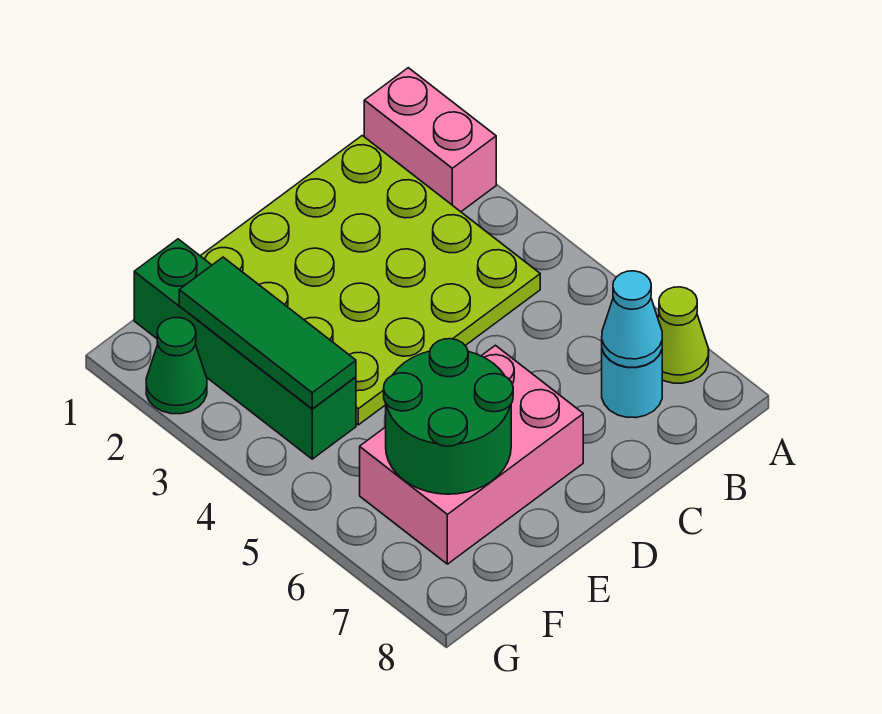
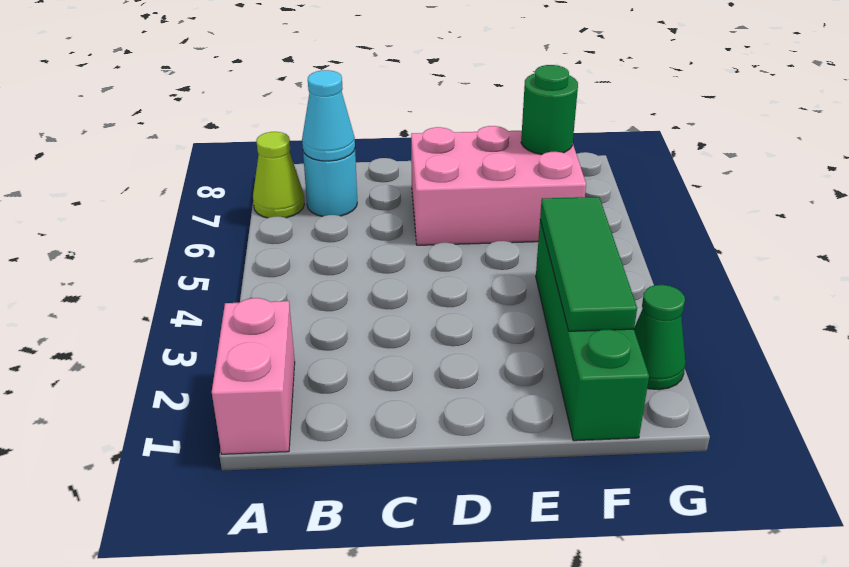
lime 4x4 plate [201,136,540,425] -> none
green 2x2 round brick [384,339,513,494] -> green 1x1 round brick [521,65,578,154]

